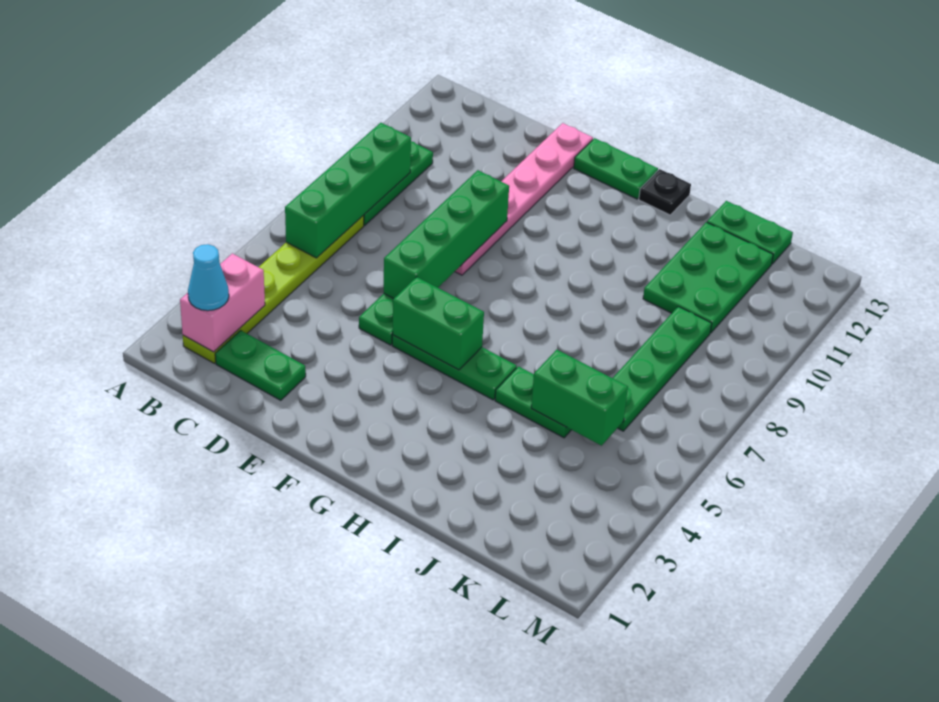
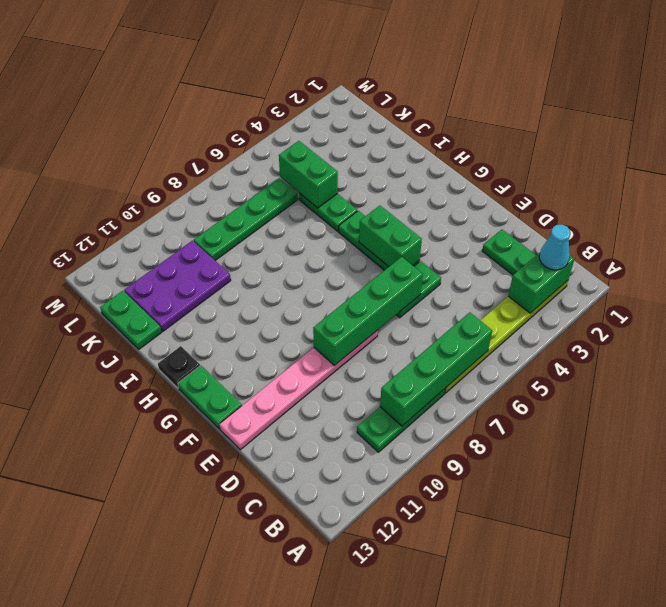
pink 1x2 brick [180,253,265,352] -> green 1x2 brick [508,253,574,313]
green 2x3 plate [643,222,773,333] -> purple 2x3 plate [124,241,231,331]

